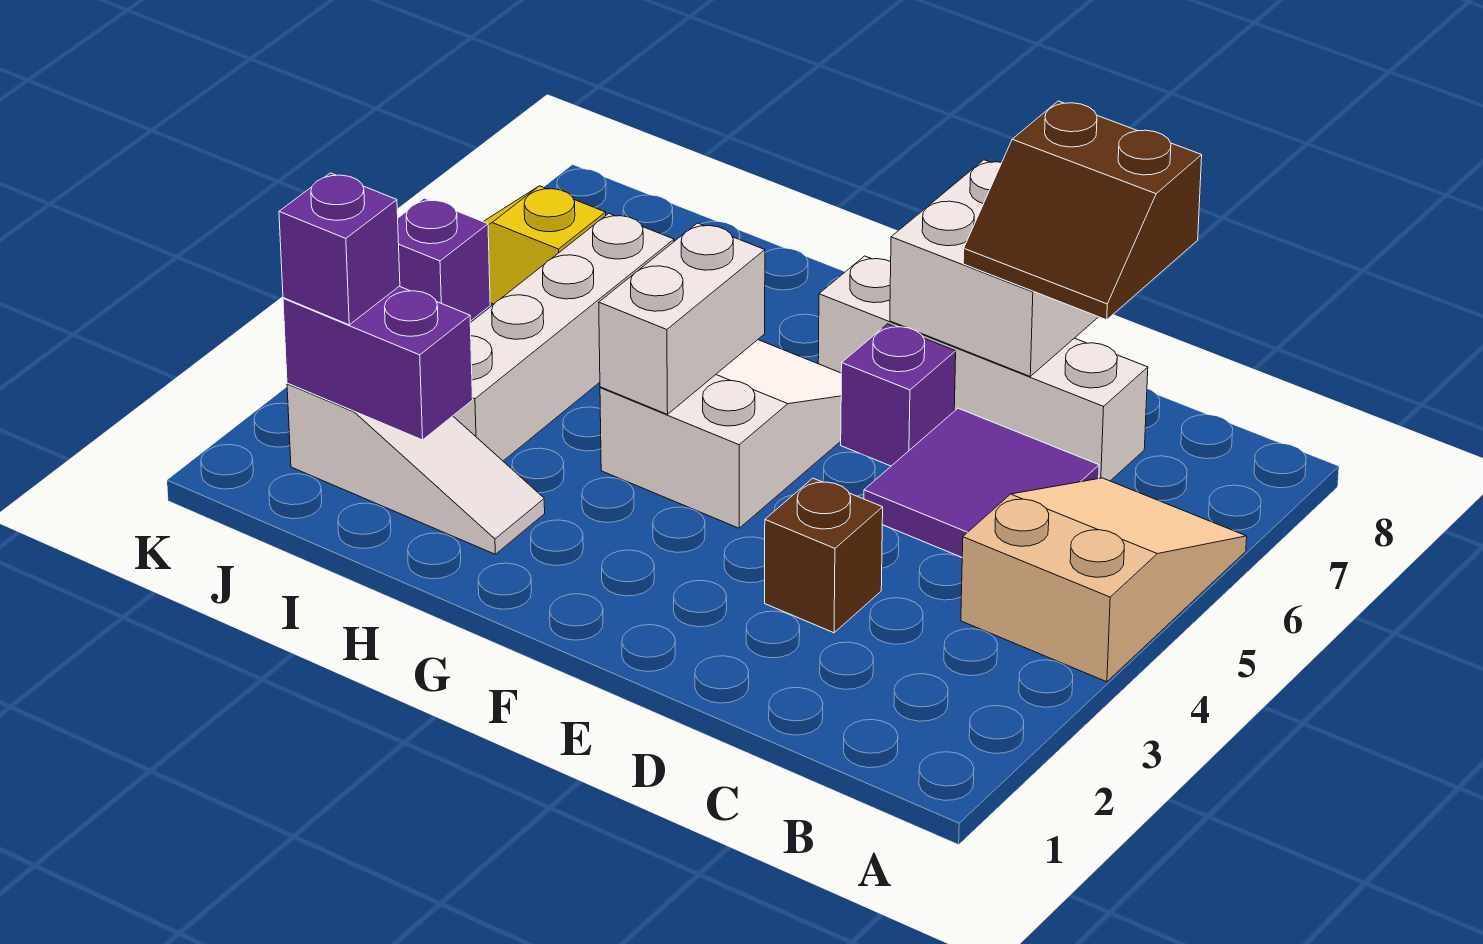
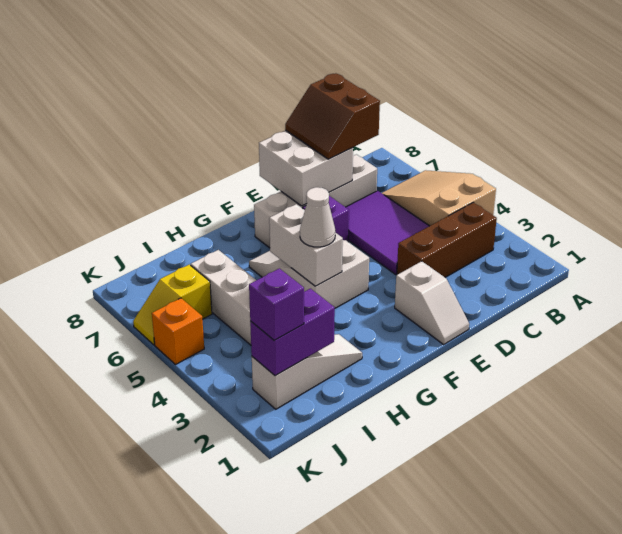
purple 2x2 tile [864,408,1099,557] -> purple 2x3 tile [346,191,429,274]
brown 2x2 slope [963,101,1202,320] -> brown 2x2 slope turned to [285,73,380,159]
brown 1x1 brick [765,478,883,633] -> brown 1x3 brick [397,203,497,277]
none -> white 1x2 slope [395,261,469,344]
none -> white 1x1 cone [300,187,335,247]
purple 1x1 brick [398,198,490,321] -> orange 1x1 brick [152,298,204,365]

